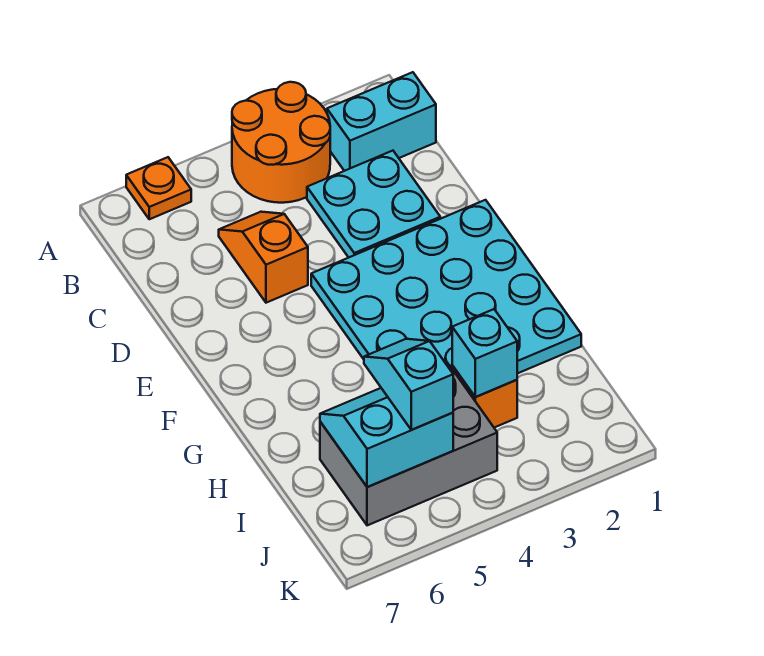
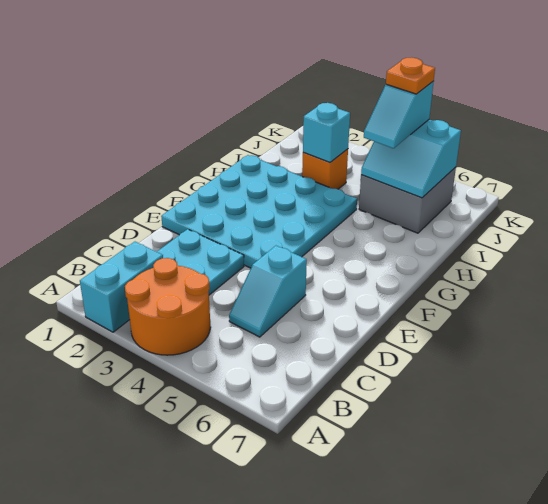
orange 1x1 plate [126,157,191,219] -> orange 1x1 plate moved to [386,57,435,94]
cyan 1x2 brick [327,72,436,171] -> cyan 1x2 brick turned to [80,242,163,332]
orange 1x2 slope [219,212,308,303] -> cyan 1x2 slope [229,246,307,337]
grey 2x3 brick [320,366,497,525] -> grey 2x2 brick [359,167,456,233]

